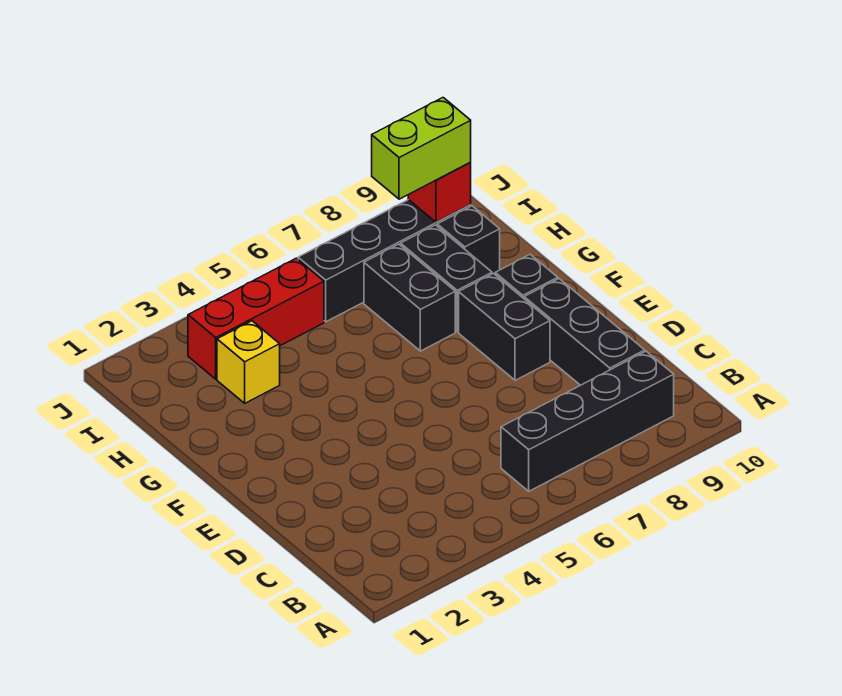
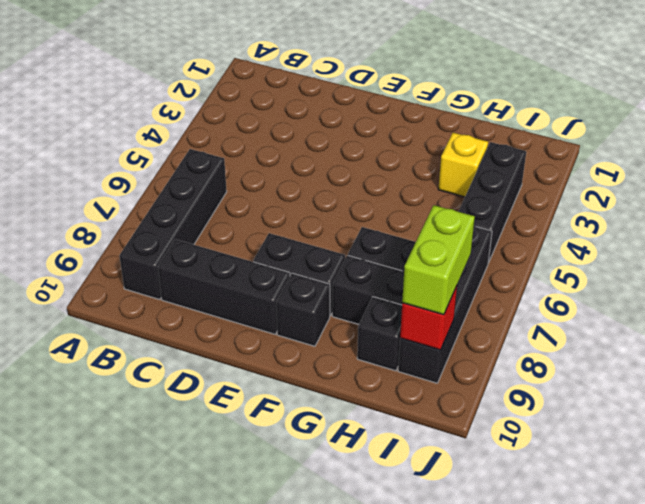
red 1x3 brick [188,258,324,379] -> black 1x3 brick [458,142,526,263]

